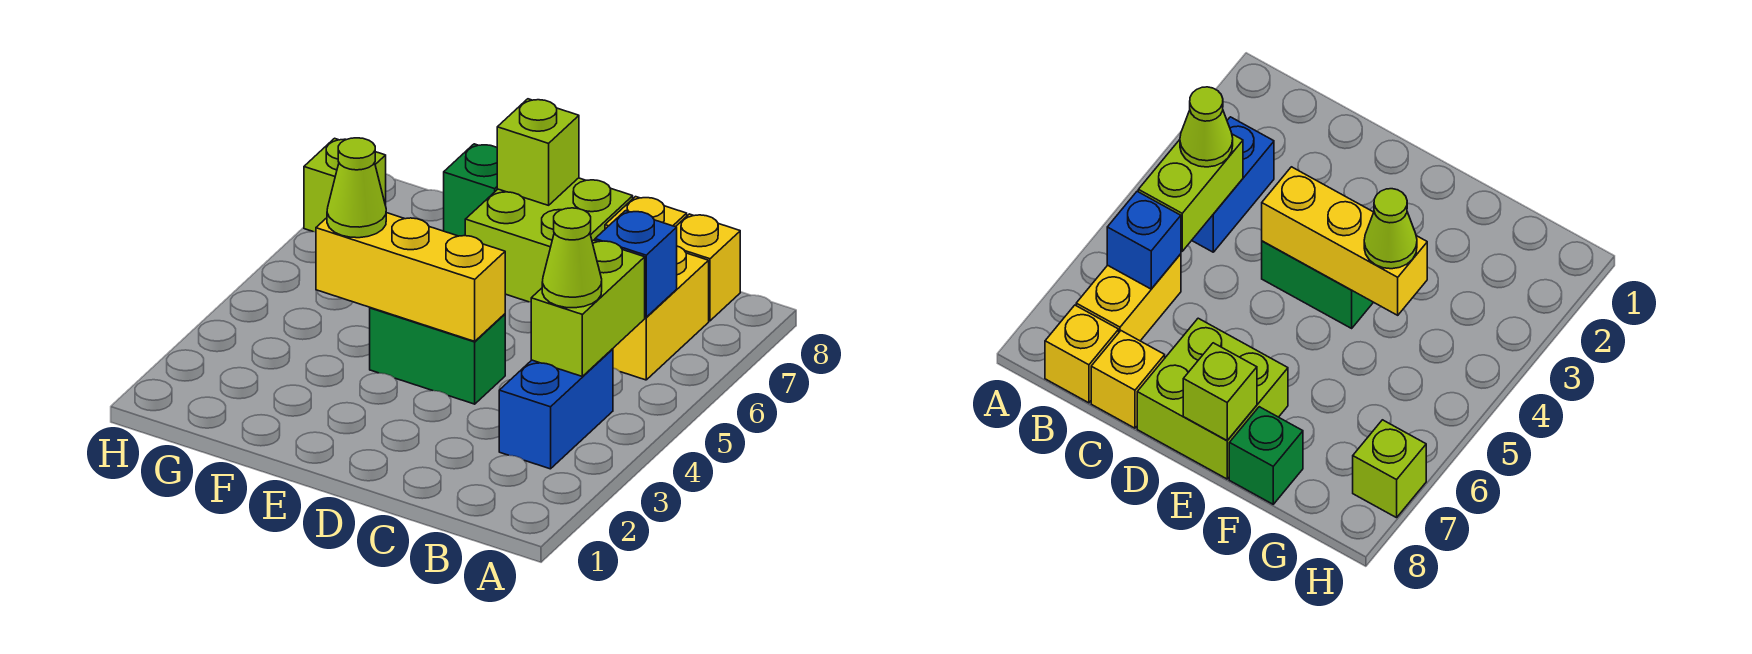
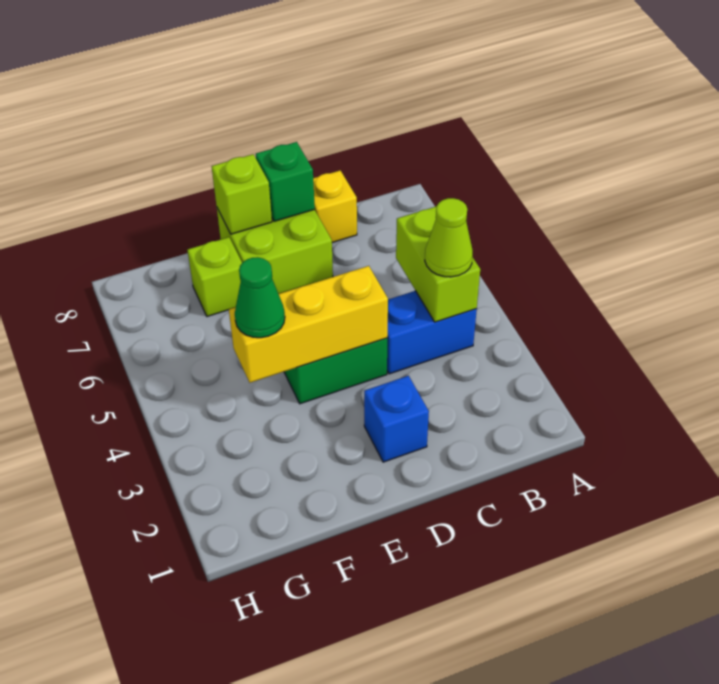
blue 1x2 brick [499,349,613,469] -> blue 1x2 brick turned to [387,291,477,374]
yellow 1x2 brick [613,246,709,380] -> none
blue 1x1 brick [595,211,677,317] -> blue 1x1 brick moved to [364,376,429,462]
yellow 1x1 brick [676,214,740,321] -> none
lime 1x1 cone [327,138,386,238] -> green 1x1 cone [235,257,285,338]
green 1x1 brick [444,144,497,236] -> green 1x1 brick moved to [256,142,315,221]
lime 1x1 brick [304,138,386,232] -> lime 1x1 brick moved to [188,237,242,317]

